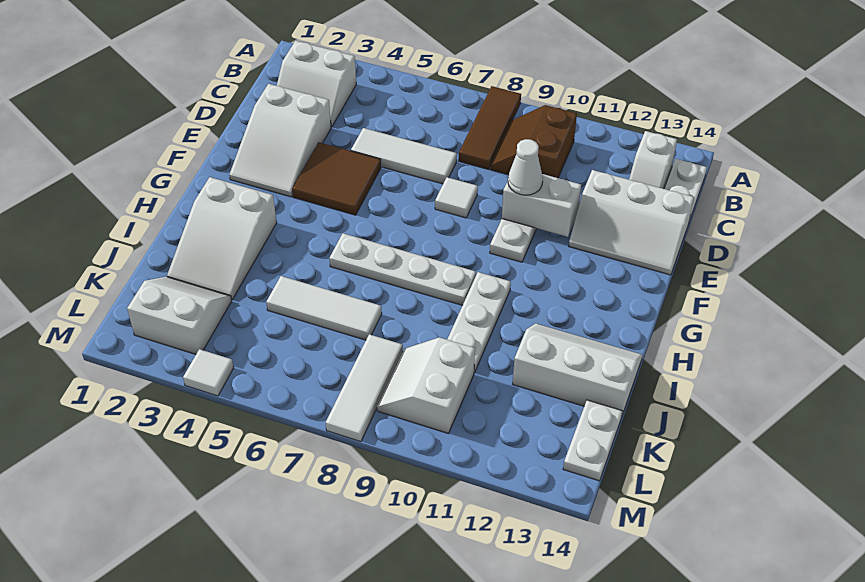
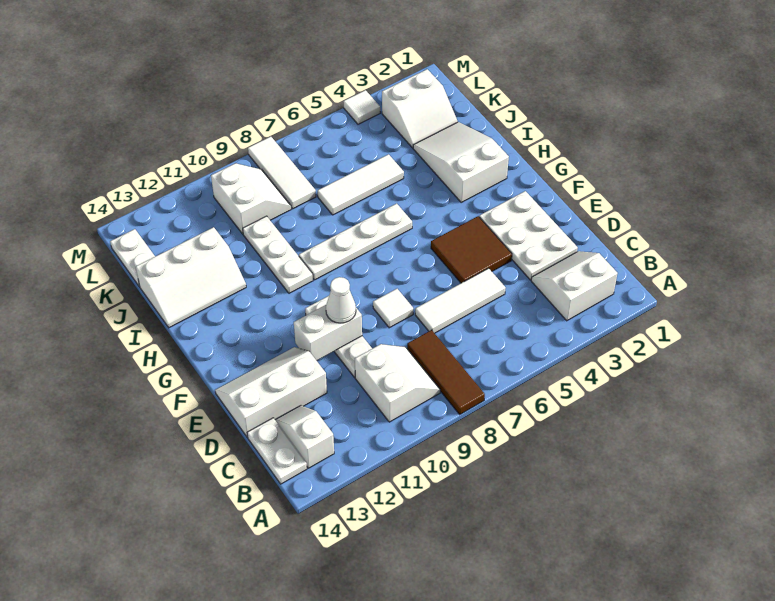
brown 2x2 slope [491,105,577,178] -> white 2x2 slope [355,344,440,422]
white 2x3 slope [230,84,331,197] -> white 2x3 plate [479,191,578,280]

